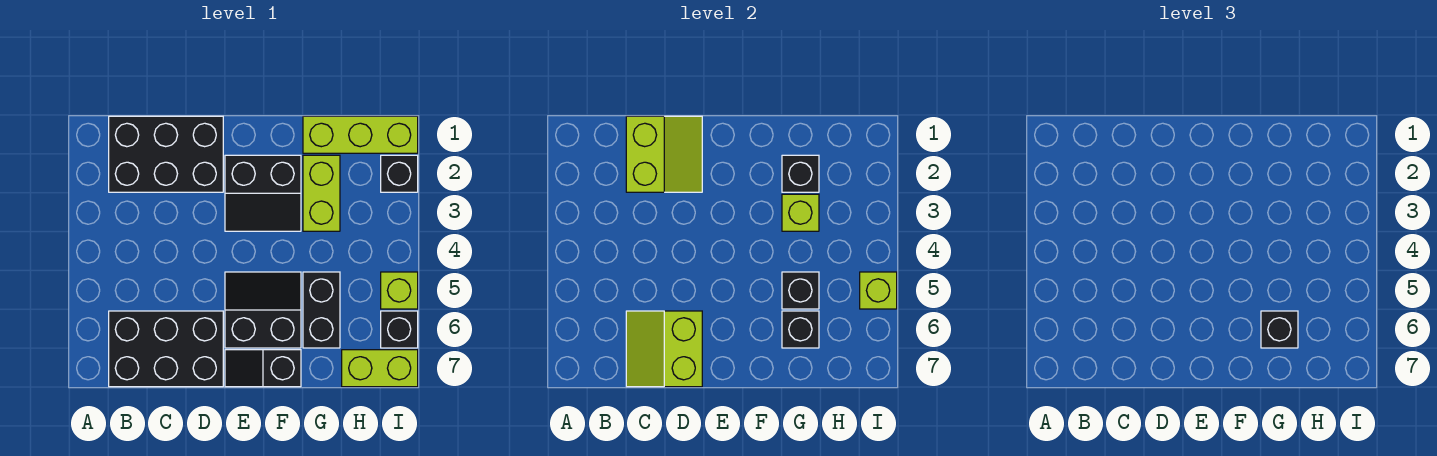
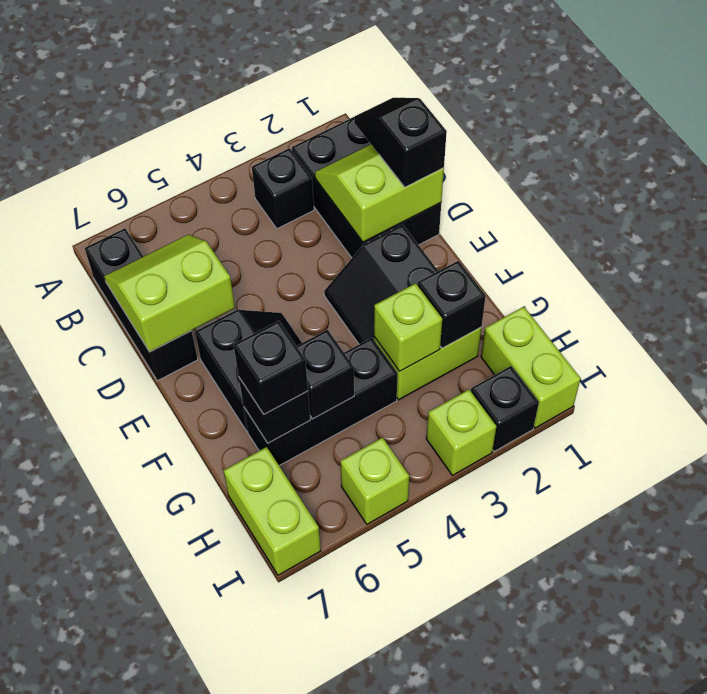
black 2x3 brick [109,311,223,387] -> black 1x3 brick [85,228,198,381]
lime 2x2 slope [626,116,702,192] -> lime 2x2 slope turned to [315,144,444,242]
black 1x2 slope [225,350,301,387] -> black 1x2 slope moved to [354,98,447,187]
lime 1x3 brick [303,116,418,153] -> lime 1x2 brick [481,307,581,428]
black 1x2 brick [303,272,340,348] -> black 1x3 brick [244,338,397,466]
lime 1x1 brick [860,272,897,309] -> lime 1x1 brick moved to [426,390,497,475]
black 1x1 brick [381,311,418,348] -> black 1x1 brick moved to [252,148,314,229]

